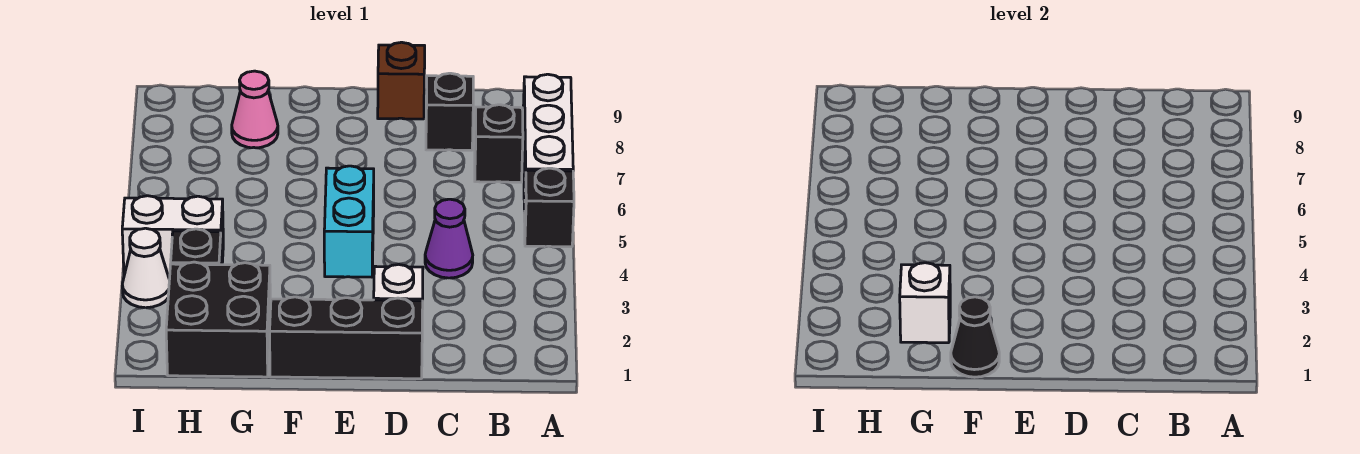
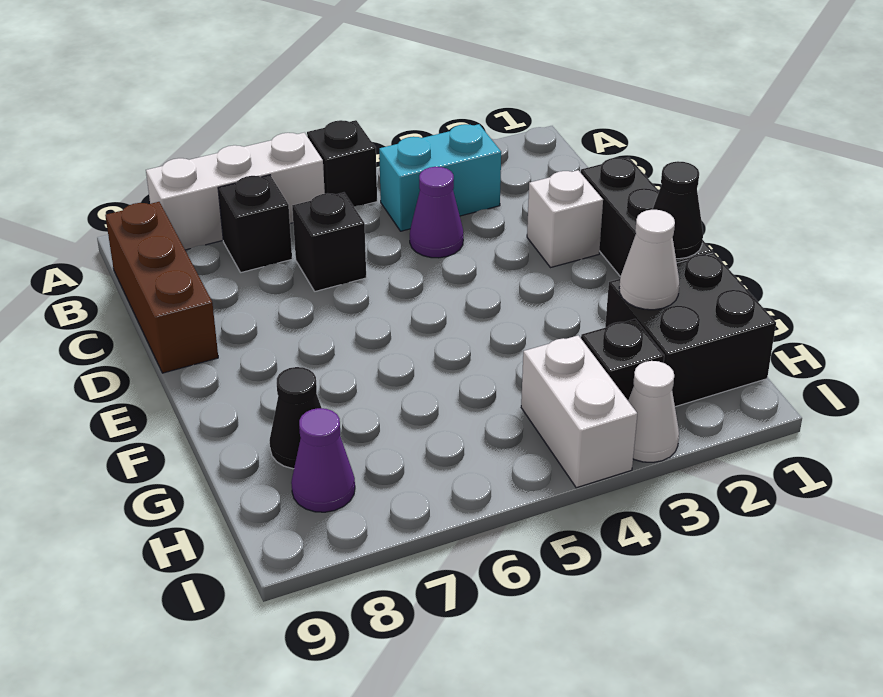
black 1x1 brick [426,73,473,150] -> black 1x1 brick moved to [292,193,366,291]
brown 1x1 brick [378,42,425,119] -> brown 1x3 brick [105,202,218,373]
cyan 1x2 brick [324,166,374,277] -> cyan 1x2 brick moved to [379,124,501,231]
white 1x1 brick [900,263,950,343] -> white 1x1 cone [619,210,679,310]
pink 1x1 cone [232,71,278,148] -> black 1x1 cone [270,367,321,469]
none -> purple 1x1 cone [291,408,355,512]

